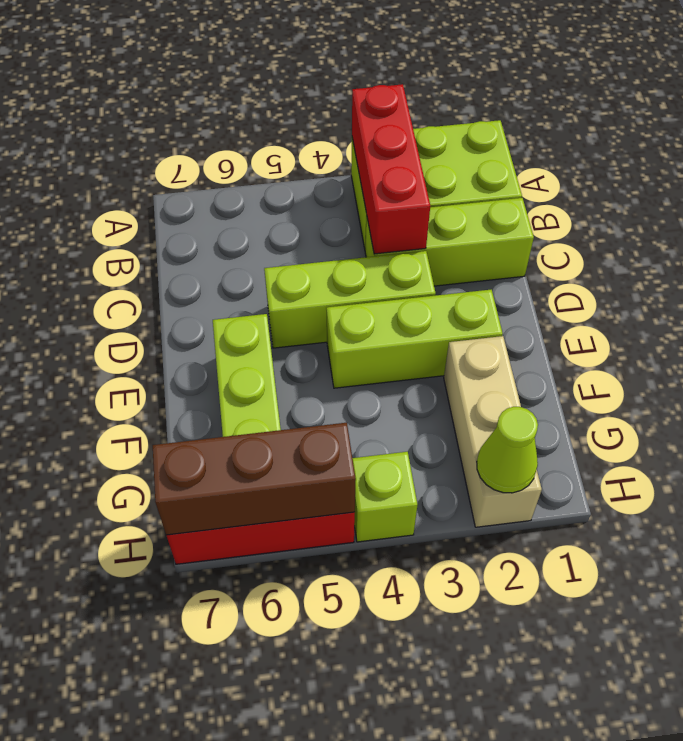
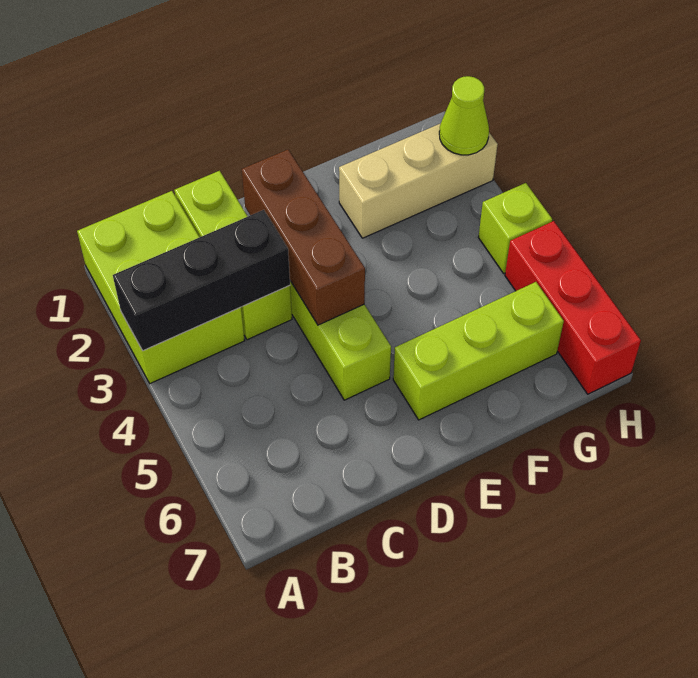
red 1x3 brick [352,84,430,254] -> black 1x3 brick [113,210,290,351]
lime 1x3 brick [326,290,503,388] -> none
brown 1x3 brick [153,423,356,535] -> brown 1x3 brick moved to [242,149,365,325]

